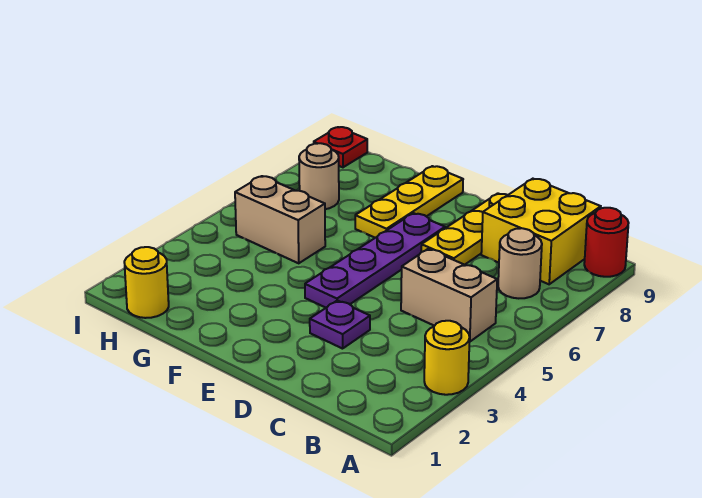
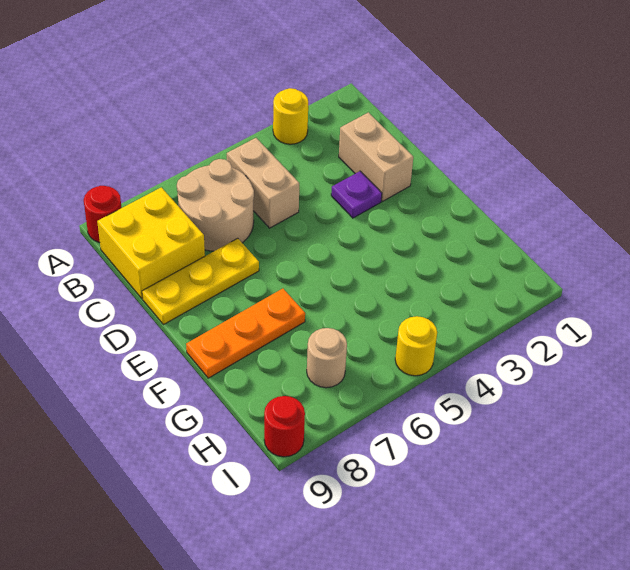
tan 1x1 round brick [498,228,542,298] -> tan 2x2 round brick [177,159,254,251]
purple 1x4 plate [305,213,445,308] -> none
yellow 1x3 plate [355,166,463,238] -> orange 1x3 plate [186,289,305,378]
tan 1x2 brick [235,176,325,263] -> tan 1x2 brick moved to [339,112,413,201]
yellow 1x1 round brick [124,247,169,318] -> yellow 1x1 round brick moved to [395,316,437,376]
red 1x1 plate [314,127,367,167] -> red 1x1 round brick [264,396,305,457]

